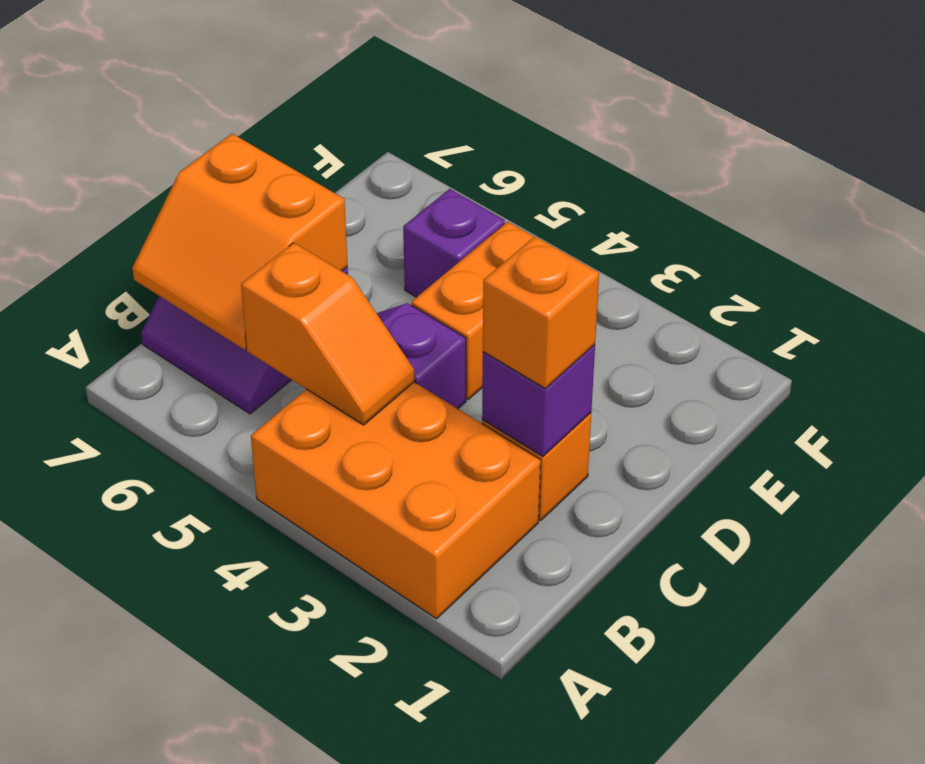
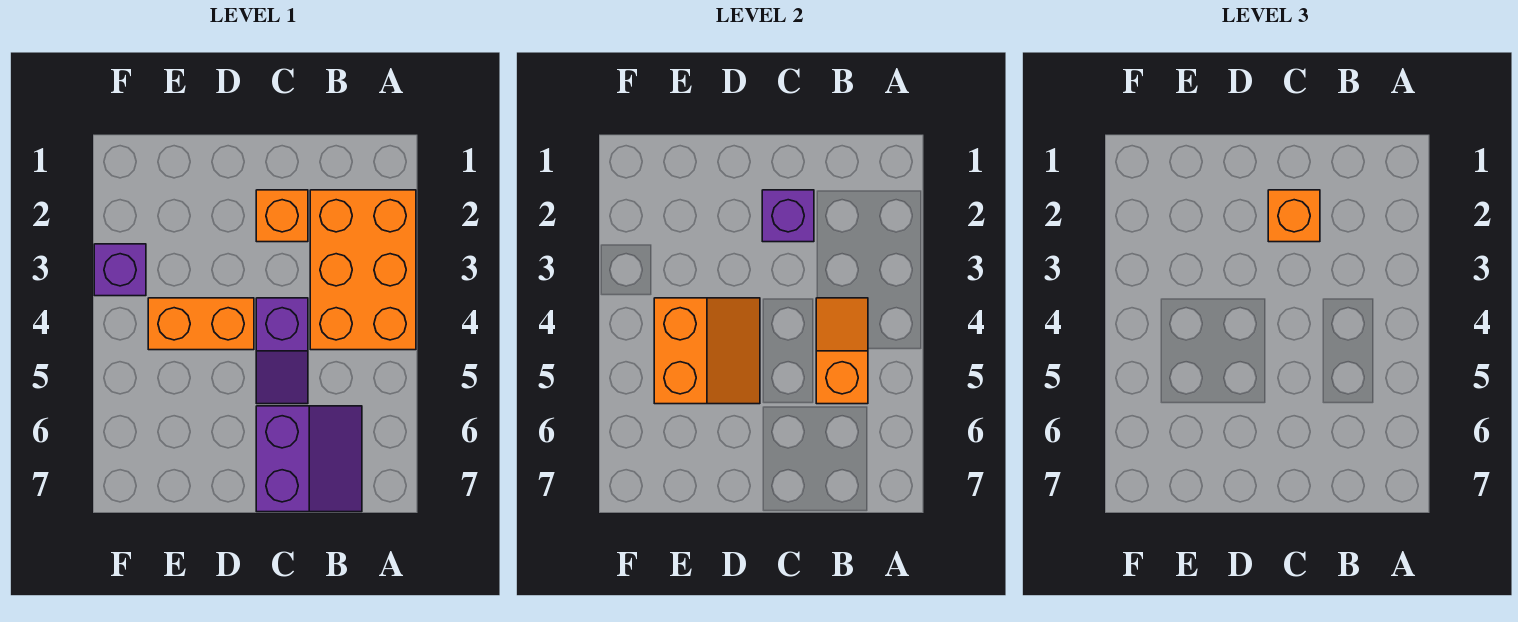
orange 2x2 slope [132,134,348,349] -> orange 2x2 slope moved to [654,298,760,404]
purple 1x1 brick [403,189,505,297] -> purple 1x1 brick moved to [94,244,146,296]

